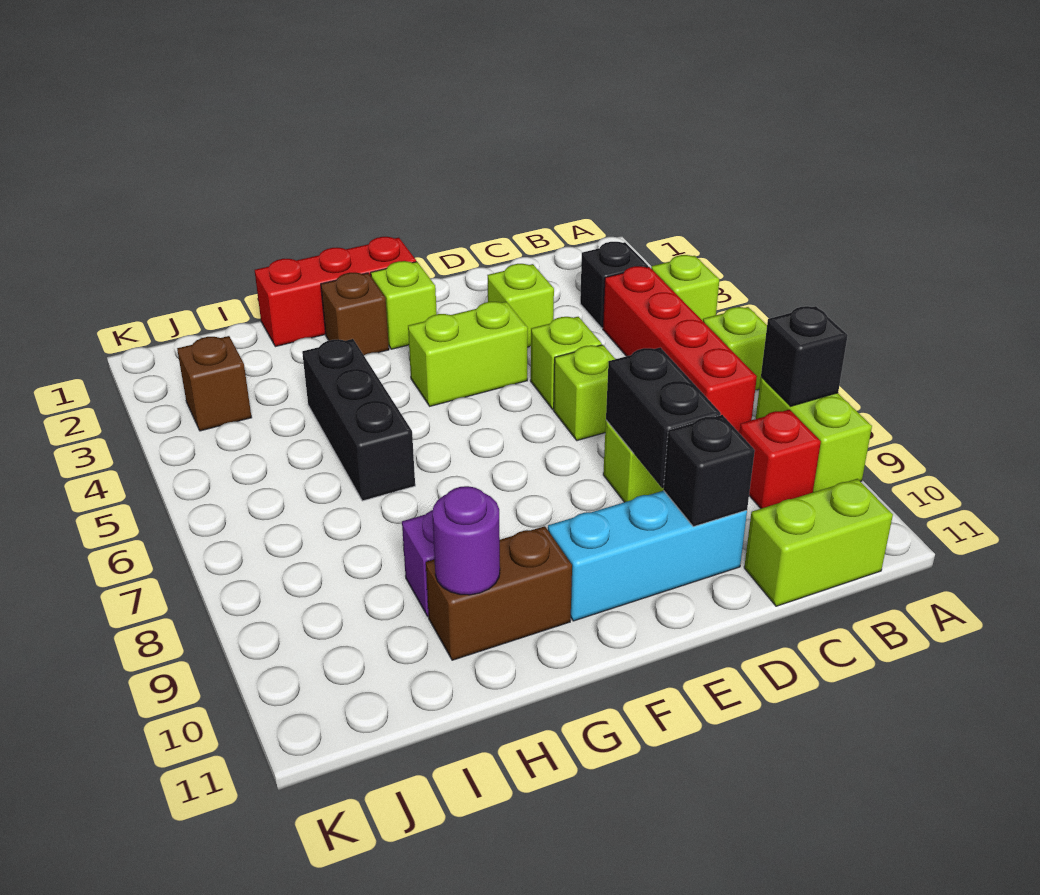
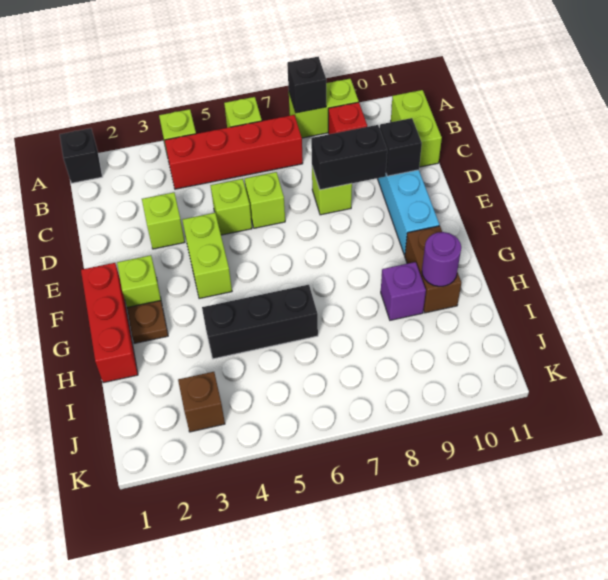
black 1x1 brick [580,242,648,328] -> black 1x1 brick moved to [60,128,102,183]
brown 1x1 brick [321,273,389,355] -> brown 1x1 plate [127,301,168,344]

